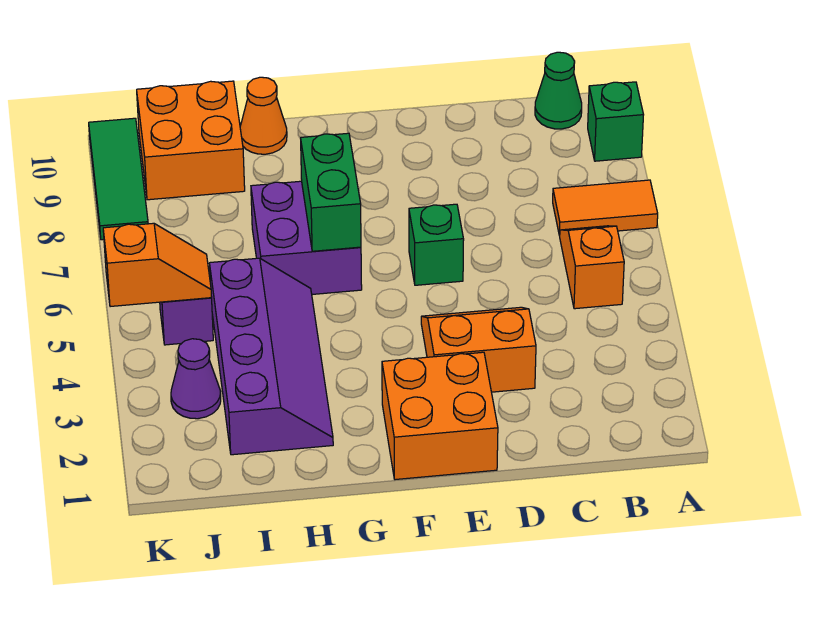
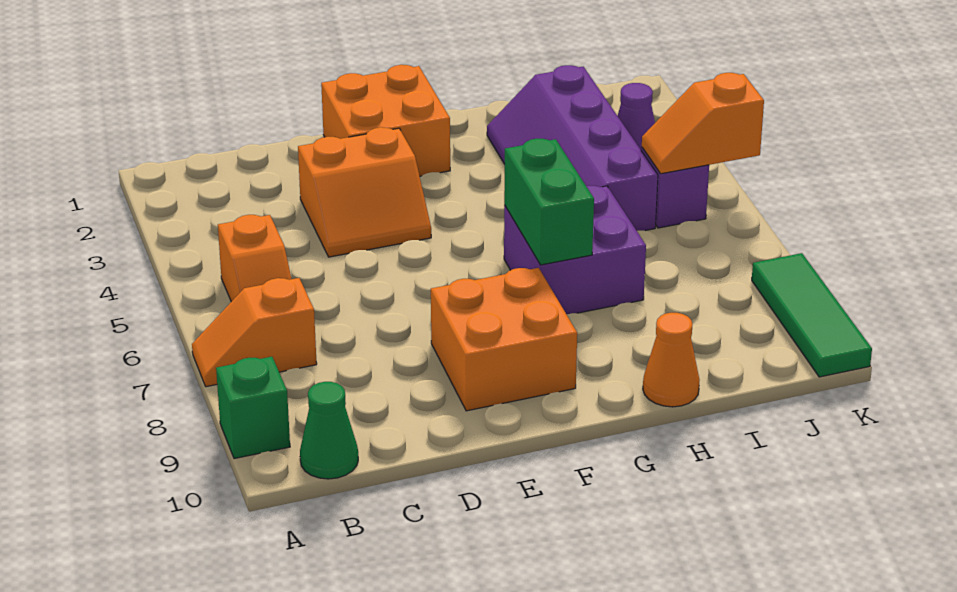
orange 1x2 tile [553,180,658,236] -> orange 1x2 slope [192,278,317,387]
green 1x1 brick [409,204,464,285] -> none
orange 2x2 brick [137,81,245,200] -> orange 2x2 brick moved to [431,268,577,411]

